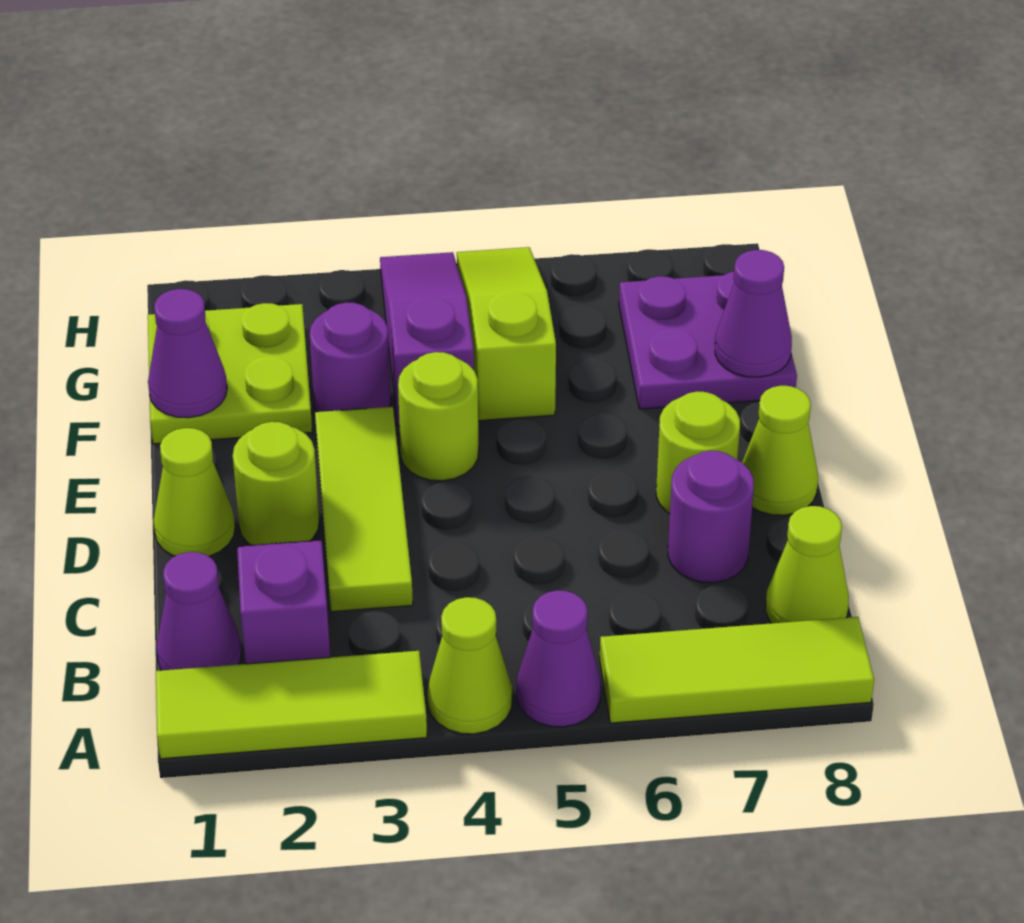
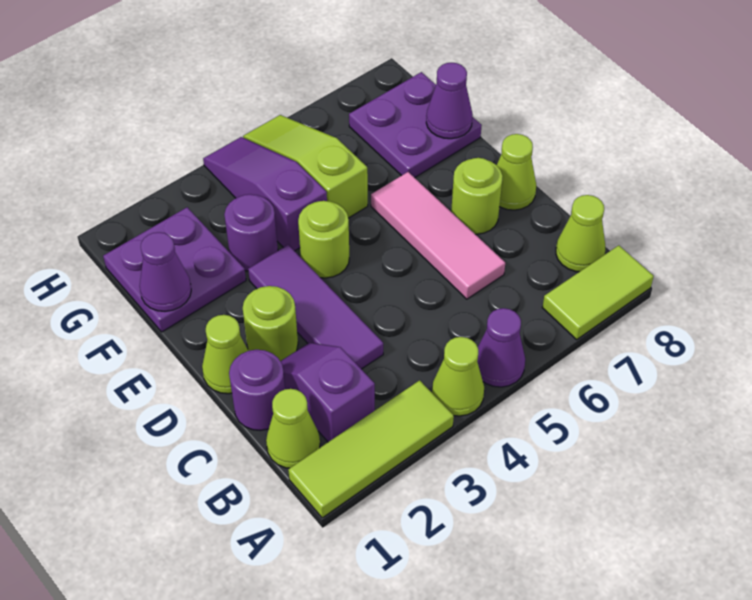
lime 1x3 tile [600,617,874,723] -> lime 1x2 tile [542,245,654,339]
purple 1x1 cone [156,552,241,670] -> lime 1x1 cone [266,389,320,468]
lime 1x3 tile [315,407,413,612] -> purple 1x3 tile [248,245,383,369]
none -> pink 1x3 tile [371,172,505,299]
purple 1x1 round brick [668,451,754,583] -> purple 1x1 round brick moved to [229,350,285,431]
lime 2x2 plate [148,303,312,444] -> purple 2x2 plate [103,207,246,332]

